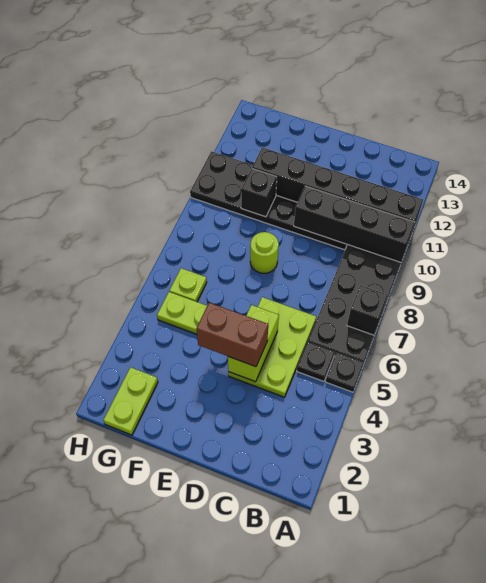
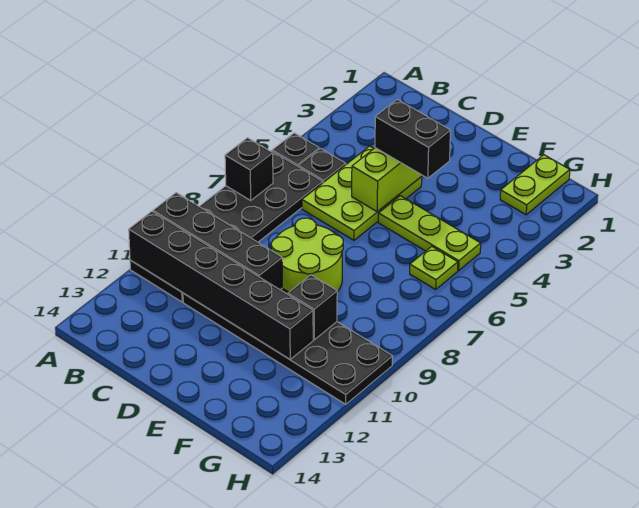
brown 1x2 brick [196,303,268,367] -> black 1x2 brick [375,99,450,178]
lime 1x1 round brick [250,232,279,273] -> lime 2x2 round brick [271,218,343,292]

